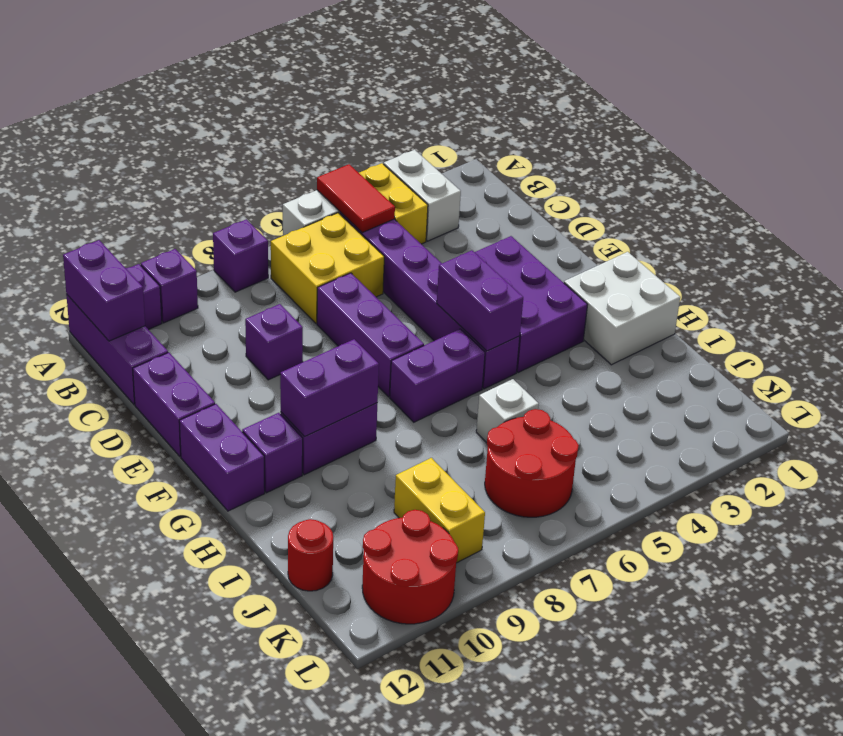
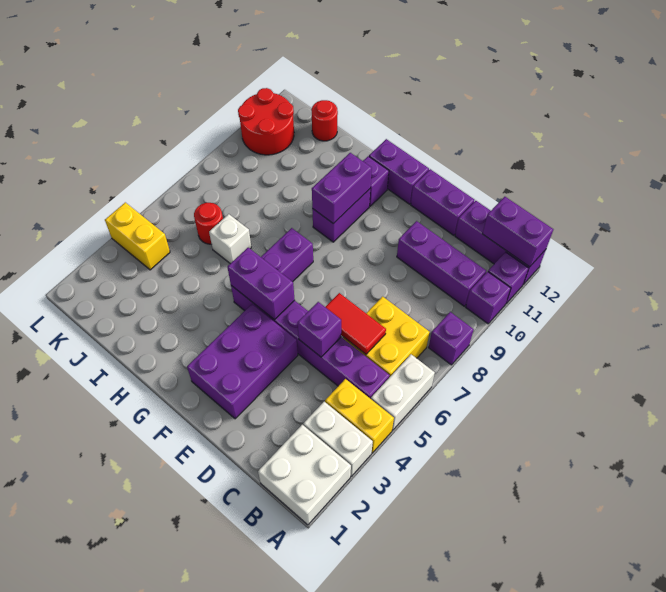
red 1x2 tile [317,164,395,233] -> red 1x2 tile moved to [326,293,386,354]
purple 1x3 brick [317,273,424,397] -> purple 1x3 brick moved to [397,221,486,306]
purple 1x1 brick [245,304,303,380] -> purple 1x1 brick moved to [298,302,341,357]
purple 2x3 brick [475,236,587,373] -> purple 2x3 brick turned to [187,304,298,419]
white 2x2 brick [564,252,680,365] -> white 2x2 brick moved to [258,425,351,525]
red 2x2 round brick [485,409,579,517] -> red 1x1 round brick [194,203,223,244]
yellow 1x2 brick [394,458,485,563] -> yellow 1x2 brick moved to [105,202,170,270]

